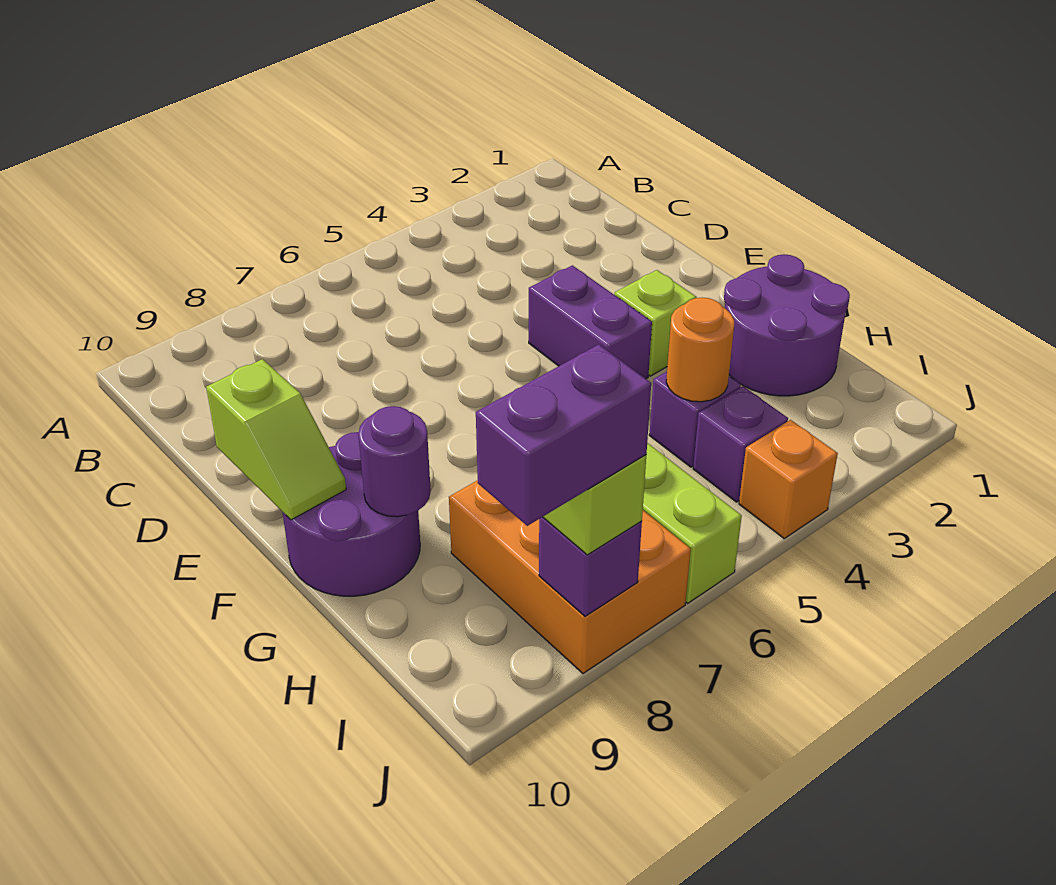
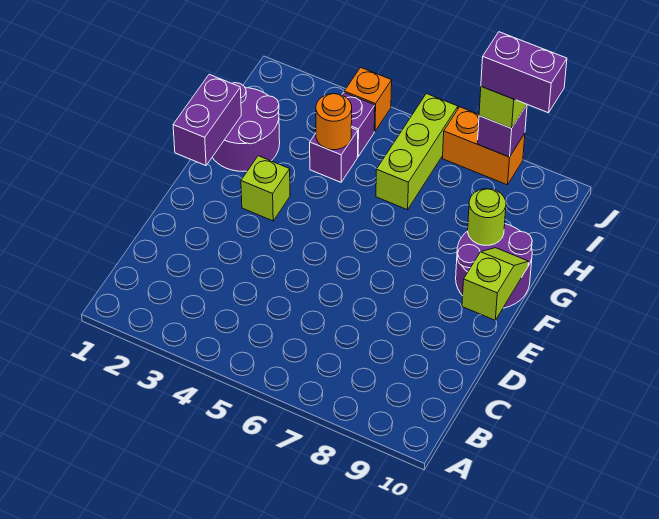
purple 1x2 brick [529,265,652,379] -> purple 1x2 brick moved to [173,74,241,166]
purple 1x1 round brick [358,406,431,517] -> lime 1x1 round brick [468,189,506,245]
orange 2x3 brick [449,480,691,674] -> orange 1x2 brick [443,107,525,185]

